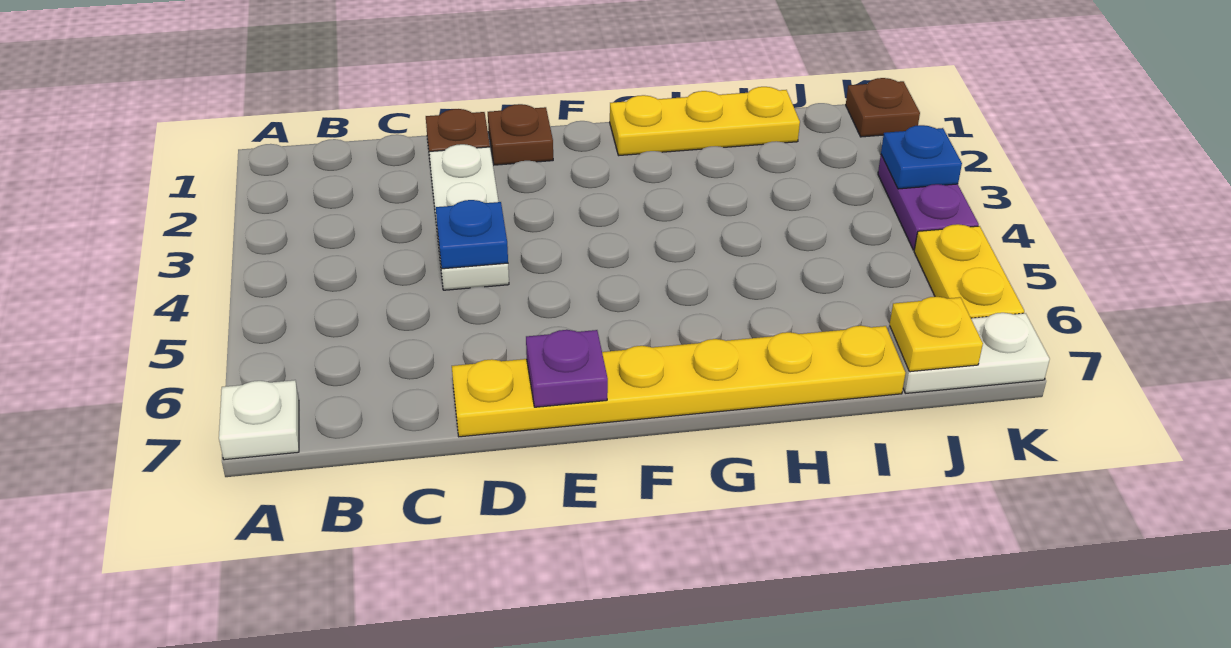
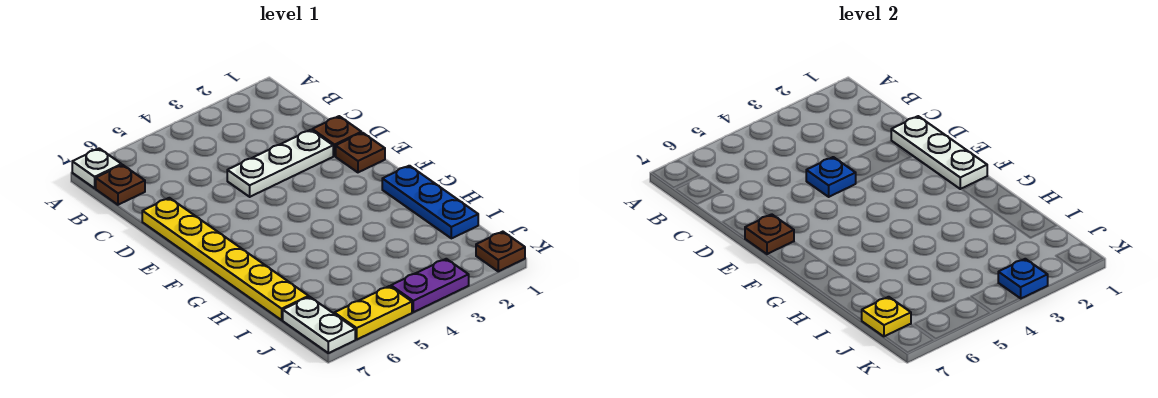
none -> brown 1x1 plate [96,165,145,205]
none -> white 1x3 plate [891,116,987,189]
purple 1x1 plate [526,330,608,407] -> brown 1x1 plate [745,214,794,254]
yellow 1x3 plate [610,87,800,155] -> blue 1x3 plate [382,166,478,238]

